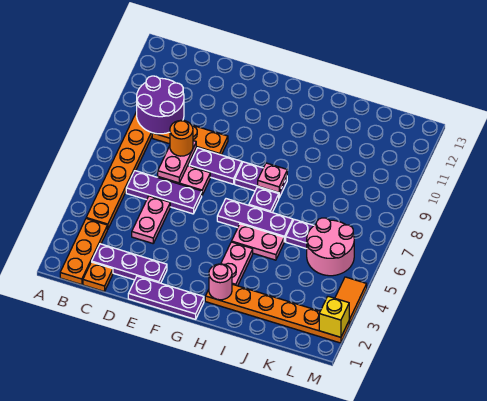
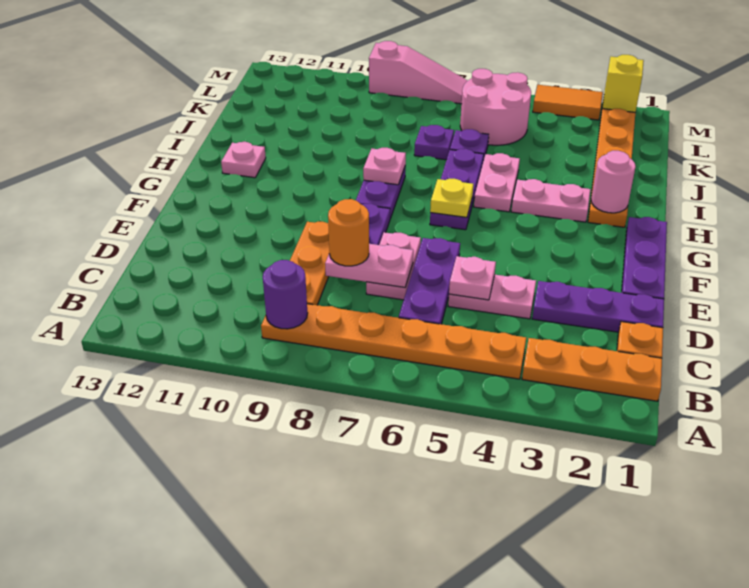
purple 2x2 round brick [137,76,184,134] -> purple 1x1 round brick [263,260,308,329]
purple 1x3 plate [92,244,167,283] -> purple 1x3 plate turned to [532,281,664,332]
none -> pink 1x1 plate [449,256,496,300]
none -> yellow 1x1 plate [430,179,473,218]
purple 1x1 plate [249,187,279,213] -> purple 1x1 plate moved to [414,125,454,160]
none -> pink 1x1 plate [221,142,266,178]
none -> pink 1x3 slope [369,41,468,104]

